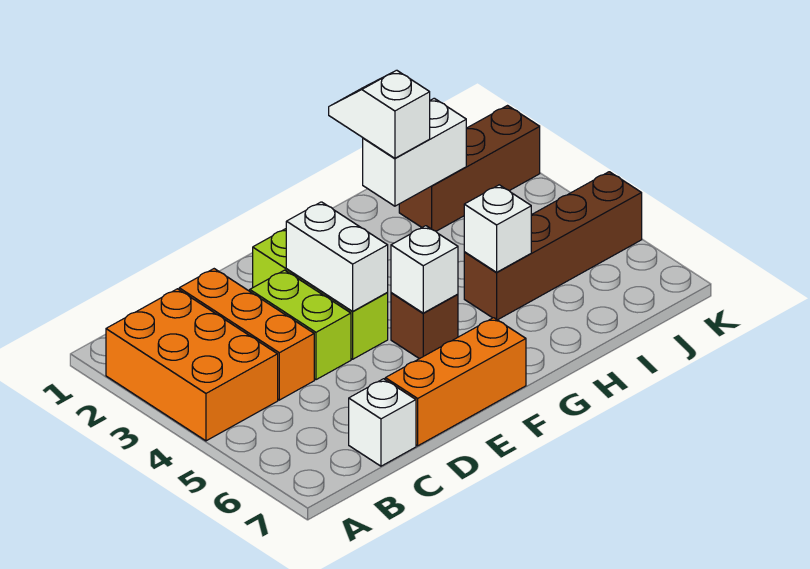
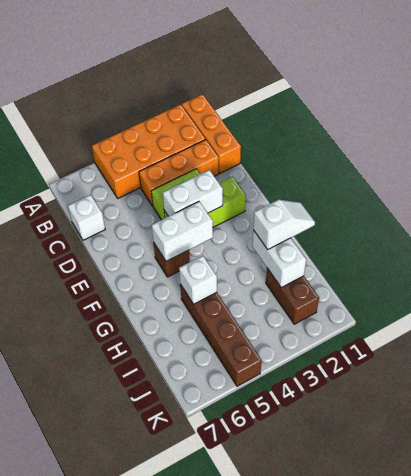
orange 2x3 brick [106,289,278,441] -> orange 2x4 brick [92,104,205,198]
orange 1x3 brick [385,318,526,446] -> orange 1x3 brick moved to [182,94,241,173]
white 1x1 brick [391,226,458,313] -> white 1x2 brick [152,202,213,261]
brown 1x3 brick [399,106,540,231] -> brown 1x2 brick [266,268,319,324]

